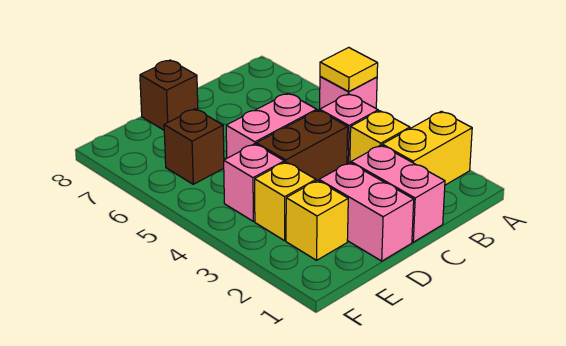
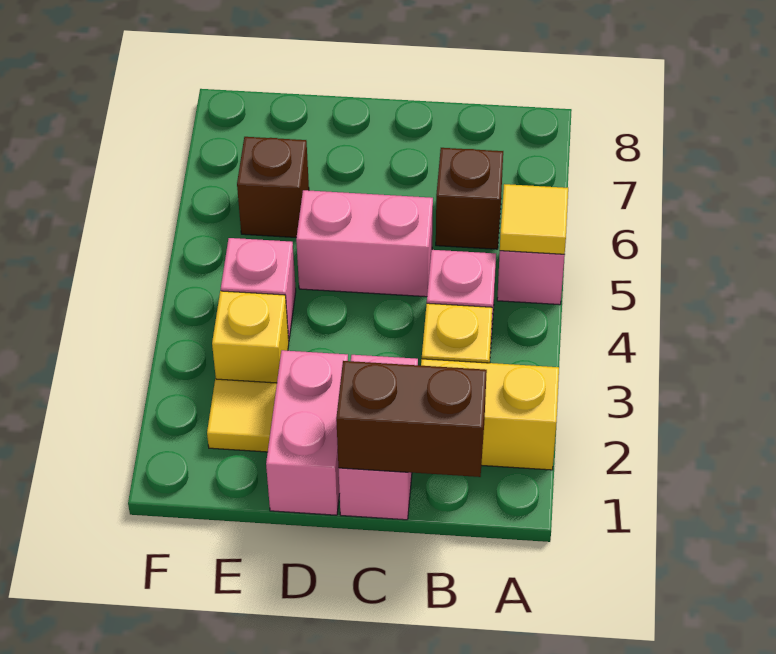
brown 1x2 brick [256,110,348,181] -> brown 1x2 brick moved to [336,361,487,477]
brown 1x1 brick [140,60,198,130] -> brown 1x1 brick moved to [436,148,503,249]
yellow 1x1 brick [286,180,348,260] -> yellow 1x1 tile [207,379,277,452]

